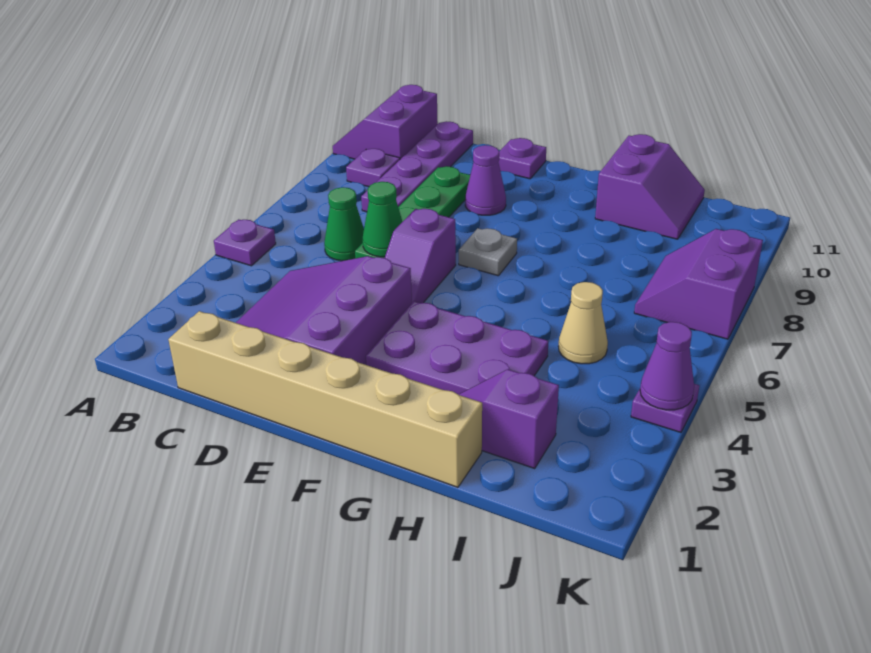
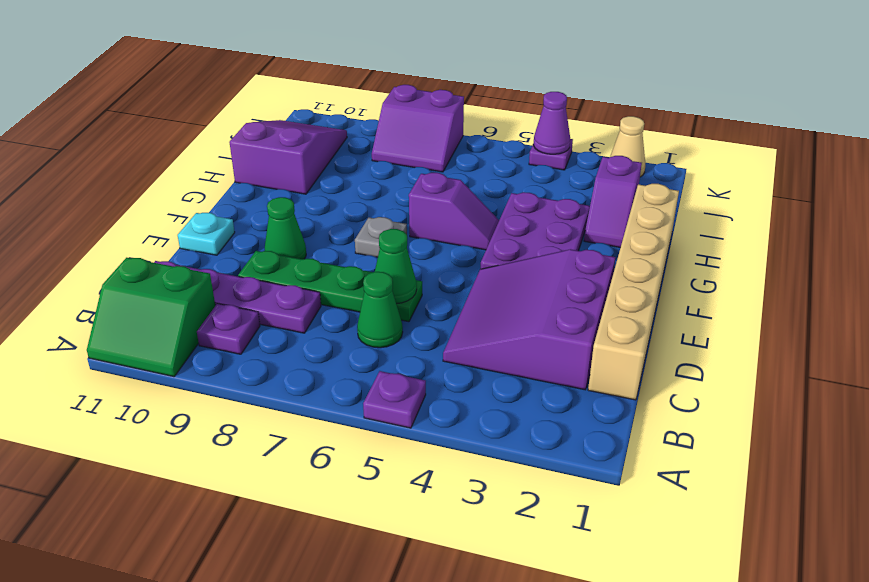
purple 2x2 slope [333,85,438,159] -> green 2x2 slope [87,258,215,377]
purple 3x3 slope [236,256,412,365] -> purple 3x3 slope turned to [443,249,615,390]
purple 1x2 slope [385,209,456,303] -> purple 1x2 slope moved to [409,173,499,250]
purple 1x1 cone [465,145,506,215] -> green 1x1 cone [265,197,306,259]
purple 1x1 plate [498,138,546,179] -> cyan 1x1 plate [178,213,235,255]
purple 2x2 slope [595,134,705,239] -> purple 2x3 slope [229,120,347,194]
tan 1x1 cone [558,282,608,364] -> tan 1x1 cone moved to [610,116,645,177]

